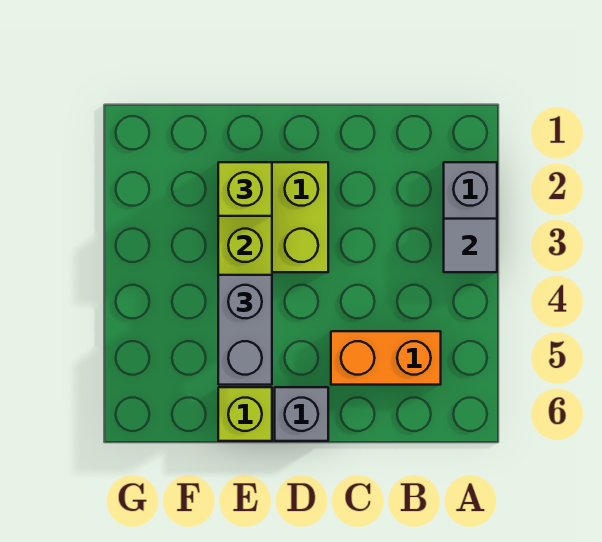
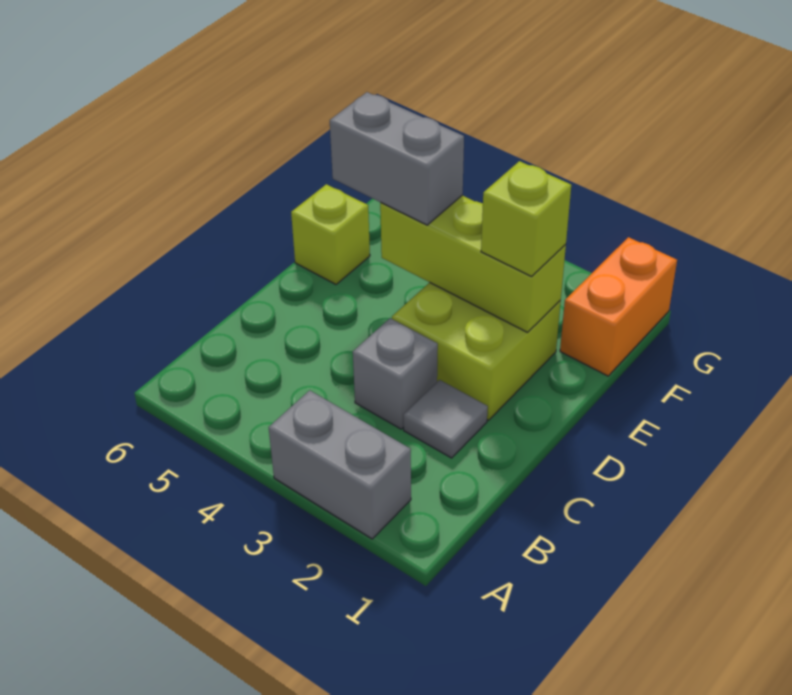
grey 1x1 tile [444,219,497,272] -> grey 1x1 tile moved to [403,380,488,458]
orange 1x2 brick [331,331,441,385] -> orange 1x2 brick moved to [560,237,677,376]
grey 1x1 brick [275,387,328,441] -> grey 1x1 brick moved to [353,318,438,429]

